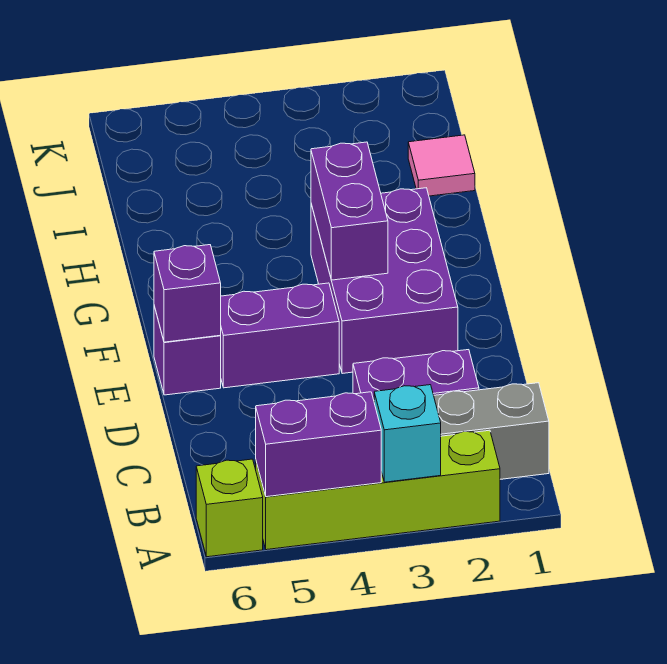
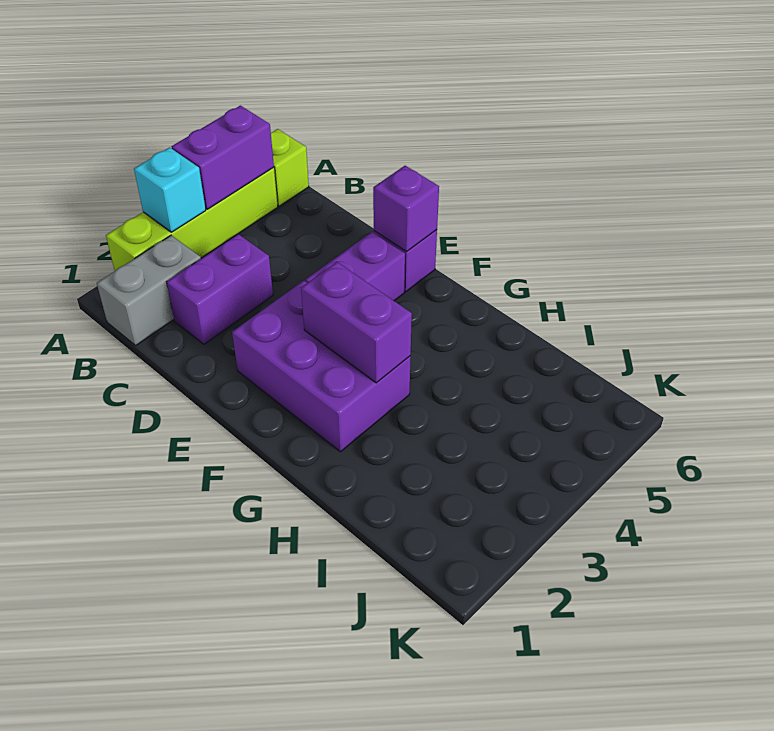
pink 1x1 tile [408,135,475,196] -> none

